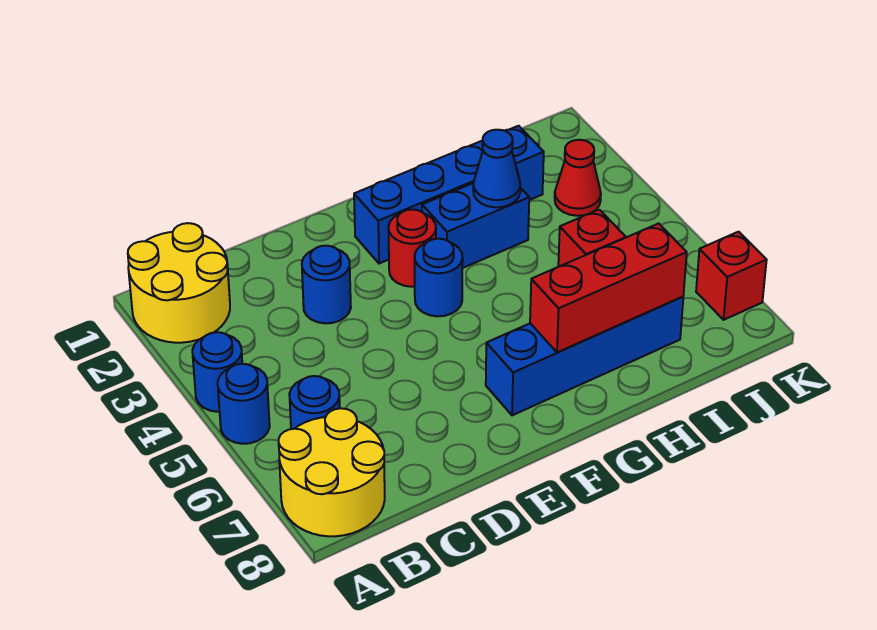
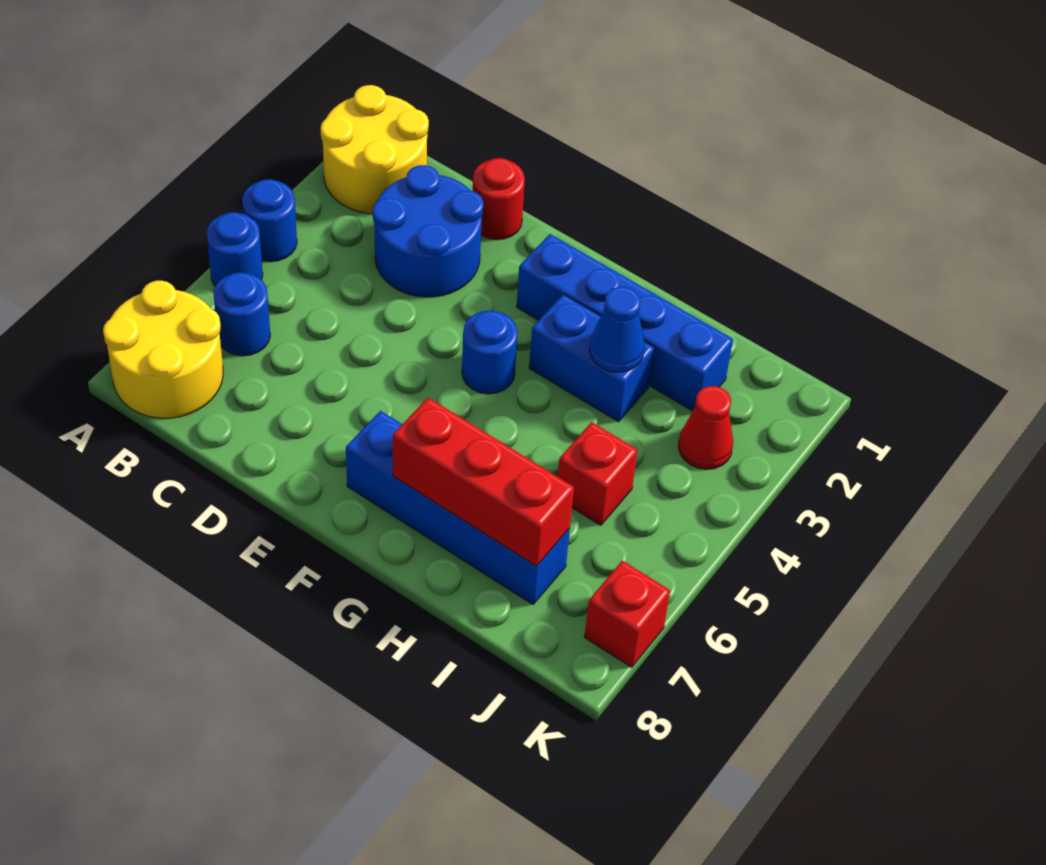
blue 1x1 round brick [302,246,351,323] -> blue 2x2 round brick [373,165,483,297]
red 1x1 round brick [388,210,436,287] -> red 1x1 round brick moved to [473,158,525,240]

